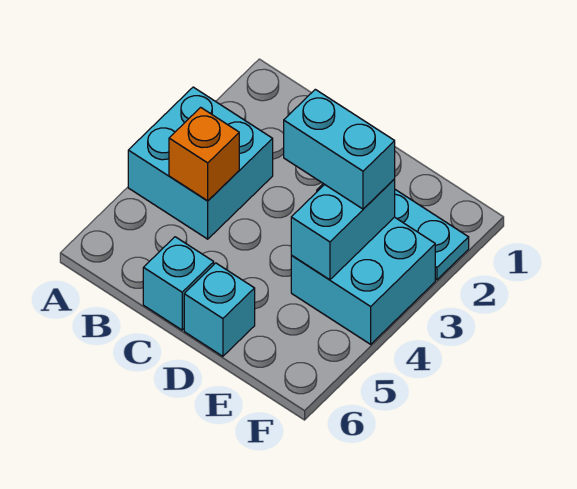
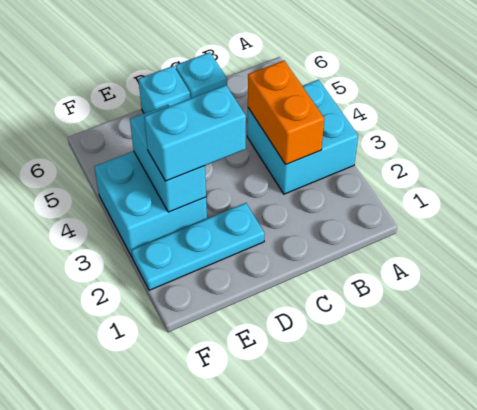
orange 1x1 brick [169,107,239,201] -> orange 1x2 brick [248,61,324,164]

